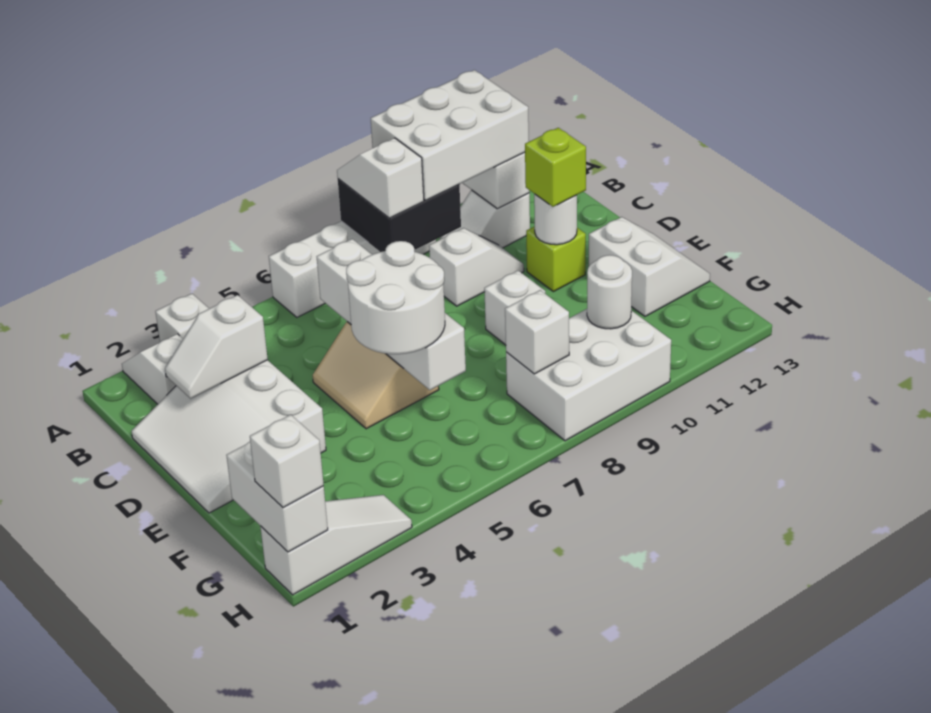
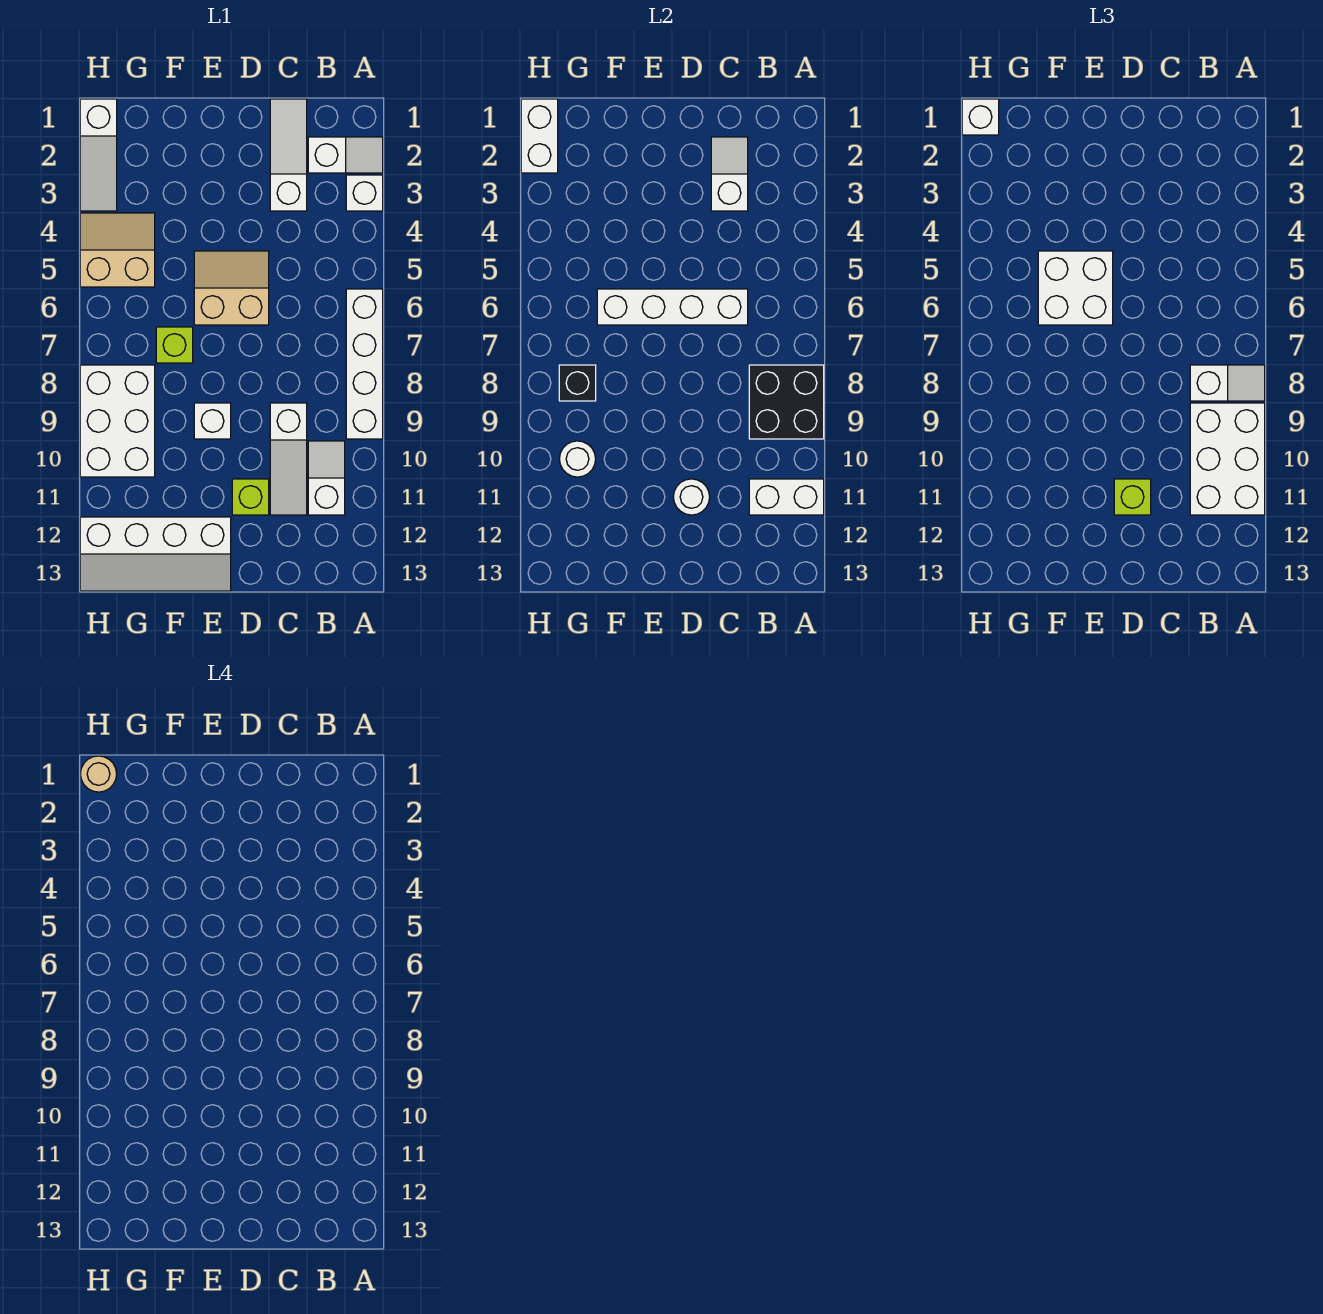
white 3x3 slope [131,360,326,513] -> white 1x3 slope [270,99,307,211]
white 1x2 slope [429,228,524,306] -> white 1x3 slope [270,403,307,515]
white 2x2 round brick [346,241,445,354] -> white 2x2 brick [1038,251,1113,325]
white 2x2 slope [588,217,710,316] -> white 2x4 slope [80,517,231,591]
none -> lime 1x1 brick [156,327,193,363]
white 1x2 brick [226,442,328,552] -> white 1x2 brick turned to [521,99,558,173]
none -> tan 2x2 slope [80,213,155,287]
white 1x1 brick [505,290,569,374] -> black 1x1 brick [559,365,596,401]
none -> tan 1x1 round brick [81,756,117,792]

